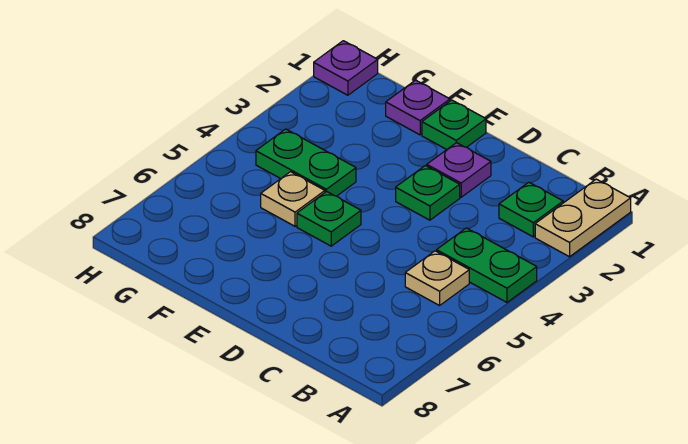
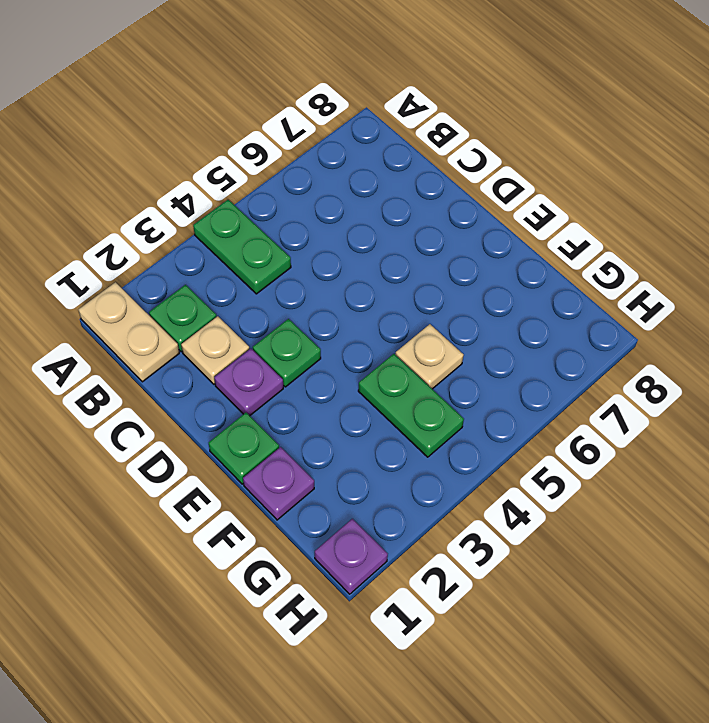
tan 1x2 plate [535,179,631,257] -> tan 1x2 plate turned to [78,282,179,382]
tan 1x1 plate [405,251,469,305] -> tan 1x1 plate moved to [181,316,249,384]
green 1x1 plate [297,191,361,246] -> none

